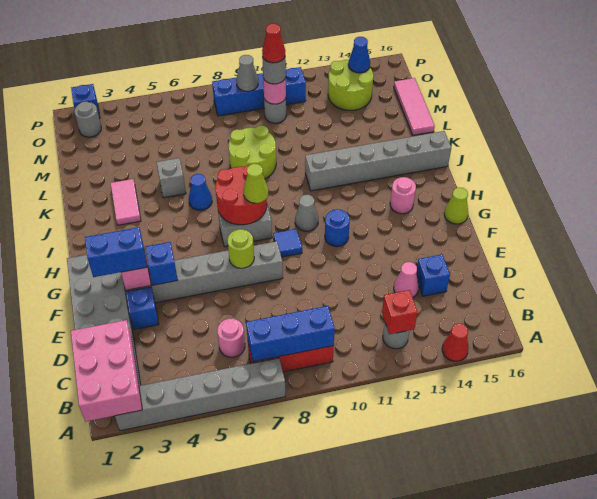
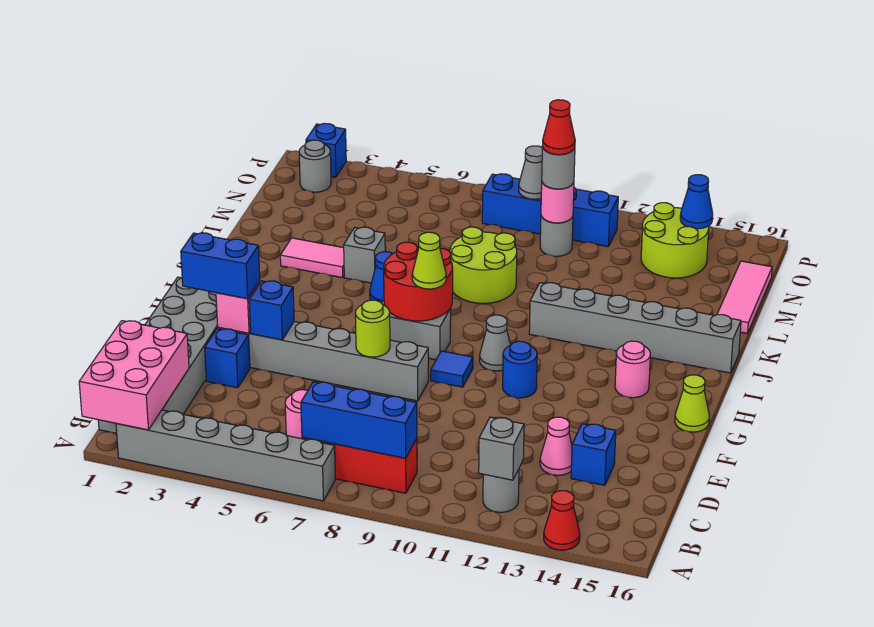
red 1x1 brick [382,290,418,334] -> grey 1x1 brick [479,417,524,480]
pink 1x2 tile [111,179,141,225] -> pink 1x2 tile turned to [280,238,344,278]

